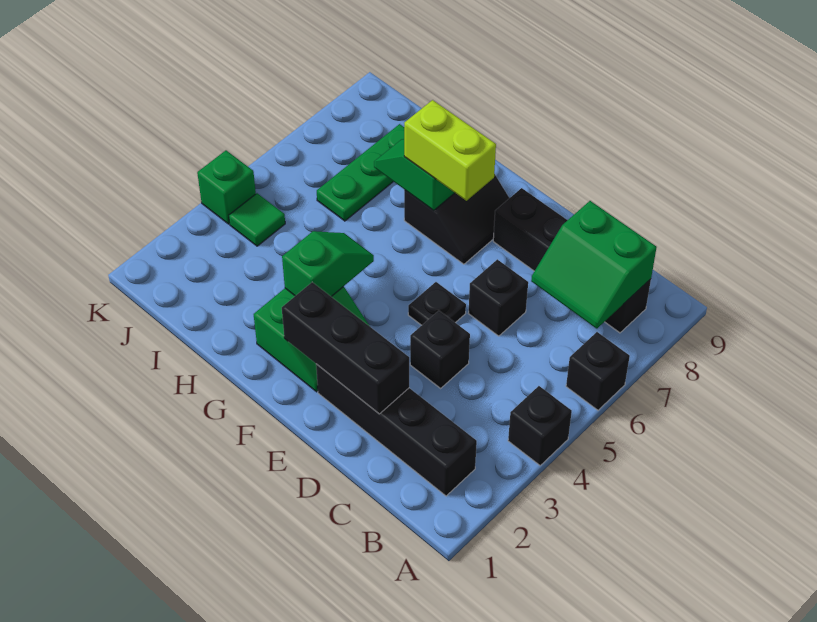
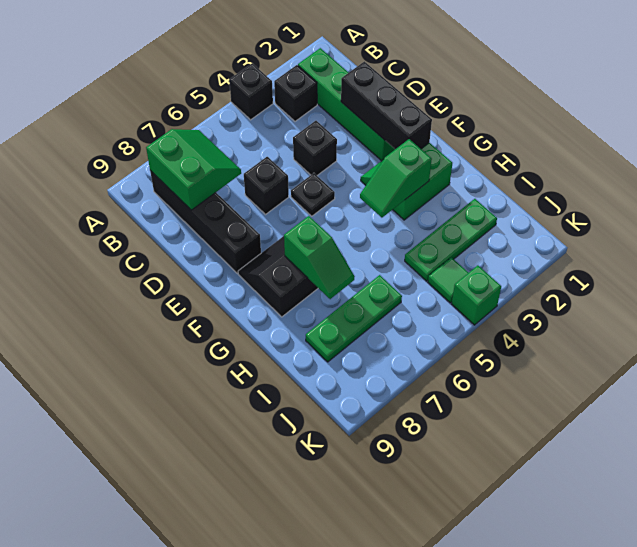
black 1x1 brick [566,332,630,410] -> black 1x1 brick moved to [274,65,317,121]
black 1x4 brick [316,364,477,496] -> green 1x4 brick [298,48,395,161]
lime 1x2 brick [404,100,496,201] -> none
none -> green 1x3 plate [405,199,497,281]

